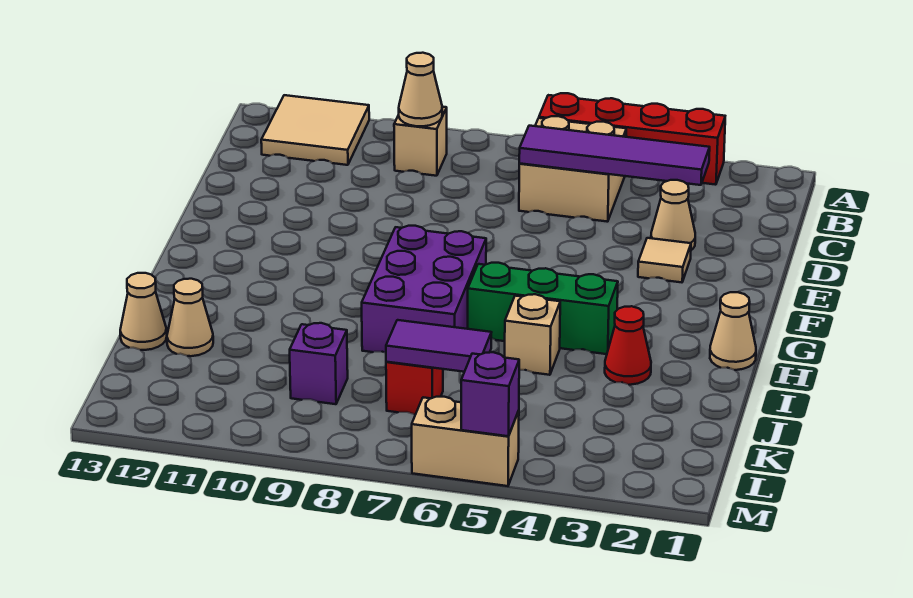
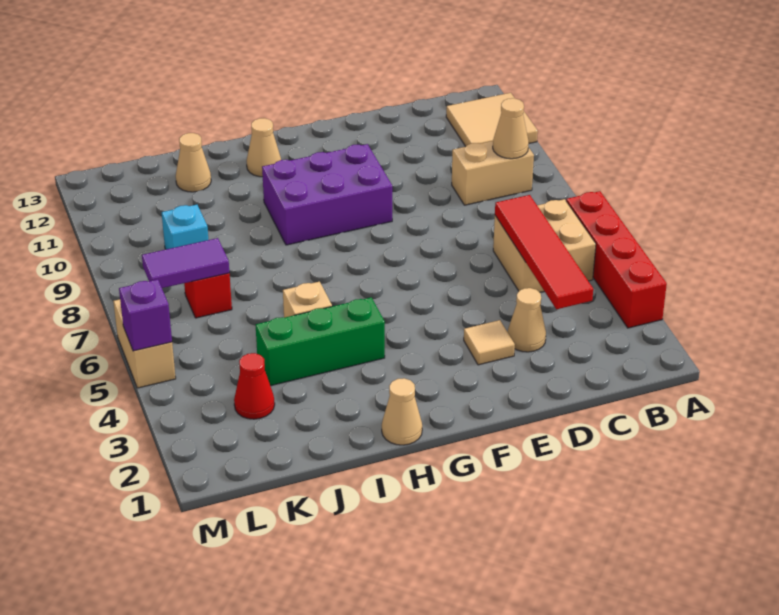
tan 1x1 brick [394,107,447,176] -> tan 1x2 brick [452,141,534,205]
purple 1x4 tile [519,126,710,185] -> red 1x4 tile [495,195,593,309]
purple 2x3 brick [362,226,486,353] -> purple 2x3 brick moved to [262,144,392,245]
green 1x3 brick [468,263,618,354] -> green 1x3 brick turned to [256,297,385,386]
red 1x1 cone [605,306,651,385] -> red 1x1 cone moved to [234,353,275,419]
tan 1x1 cone [120,273,167,350] -> tan 1x1 cone moved to [247,118,281,177]
purple 1x2 tile [386,320,491,372] -> purple 1x2 tile turned to [142,238,229,288]
purple 1x1 brick [290,323,348,404] -> cyan 1x1 brick [162,205,208,249]

